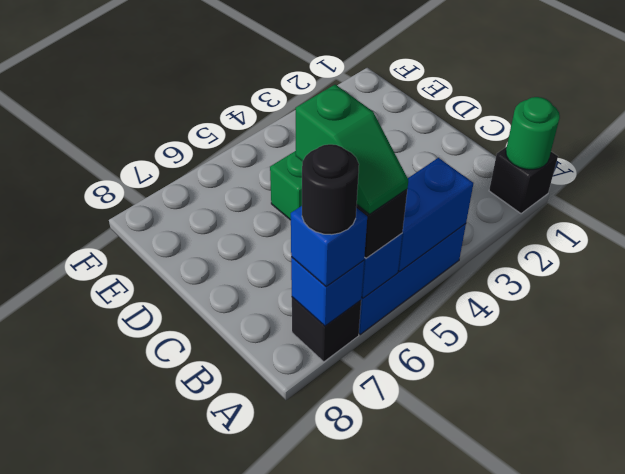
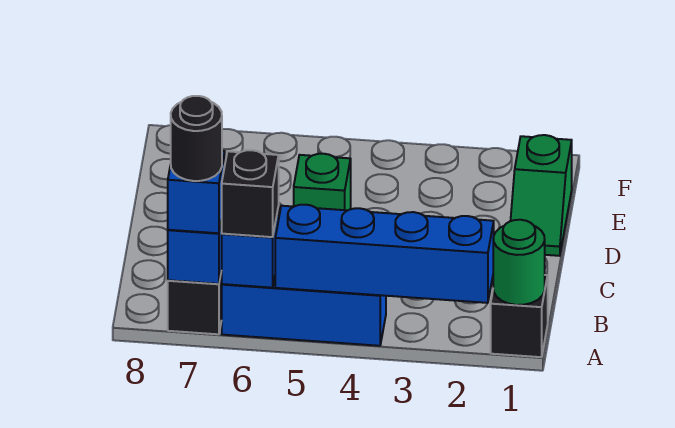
blue 1x2 brick [398,158,473,271] -> blue 1x4 brick [275,205,494,303]
green 1x2 slope [296,84,408,214] -> green 1x2 slope moved to [511,135,572,256]

